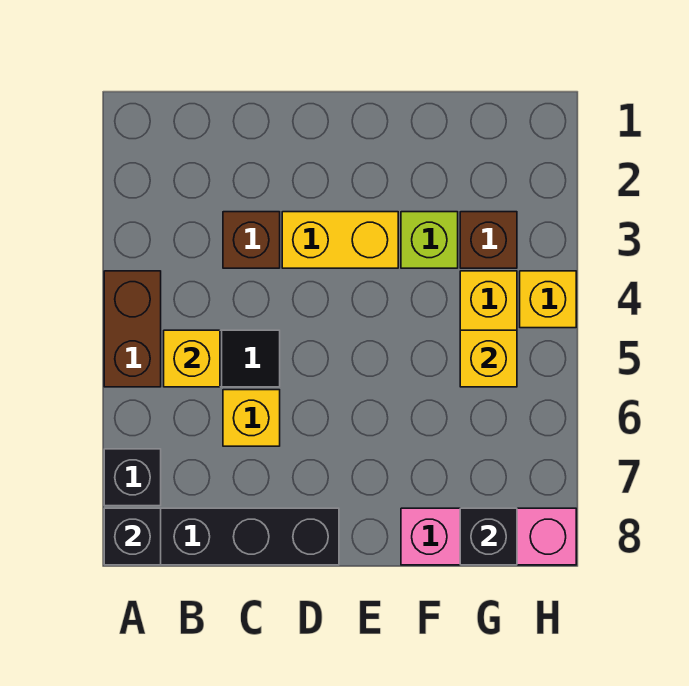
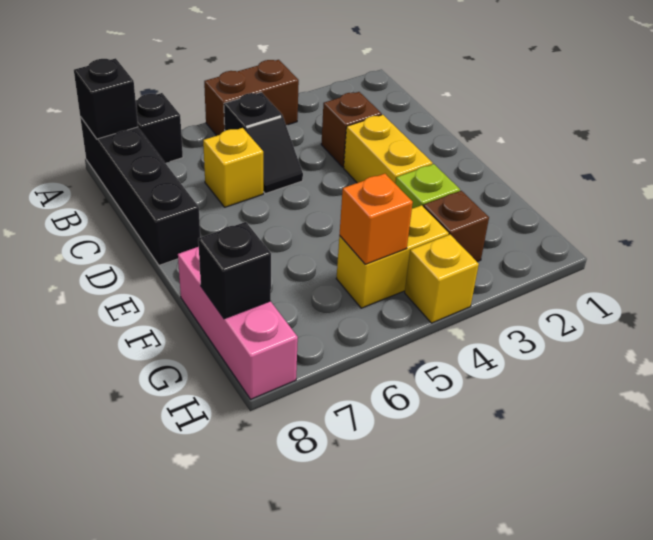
yellow 1x1 brick [164,330,220,387] -> none
yellow 1x1 brick [460,330,517,387] -> orange 1x1 brick [339,174,413,264]

